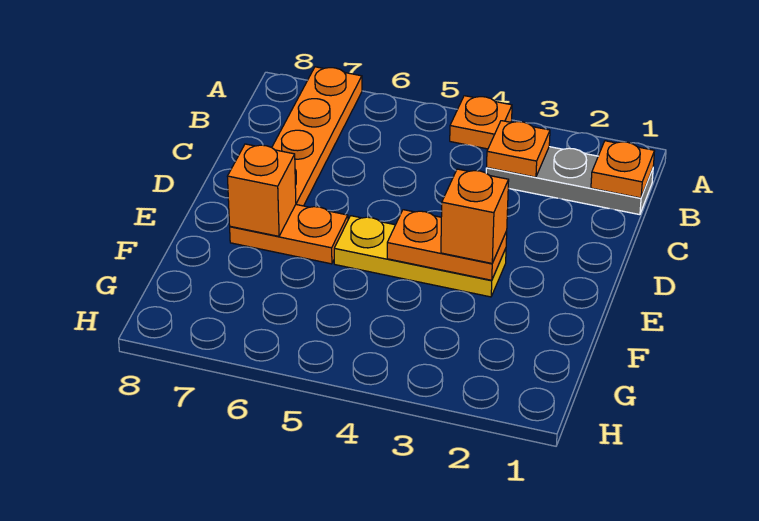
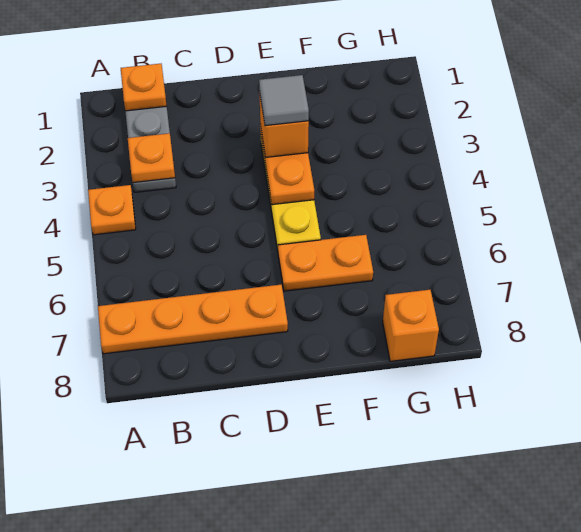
none -> grey 1x1 tile [259,75,309,126]
orange 1x2 plate [230,205,348,264] -> orange 1x2 plate turned to [278,235,373,291]
orange 1x1 brick [227,144,296,236] -> orange 1x1 brick moved to [383,290,439,361]

